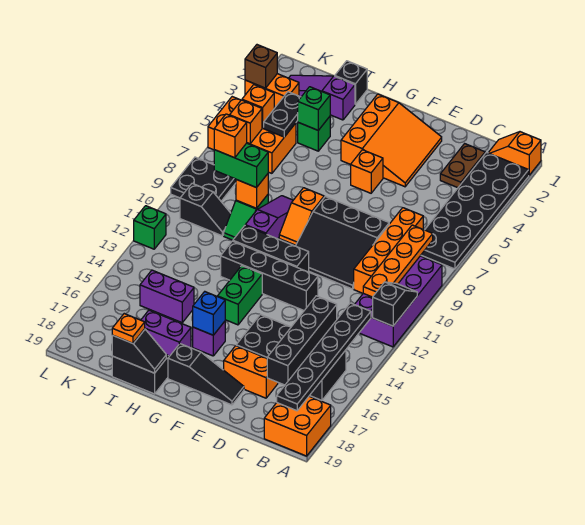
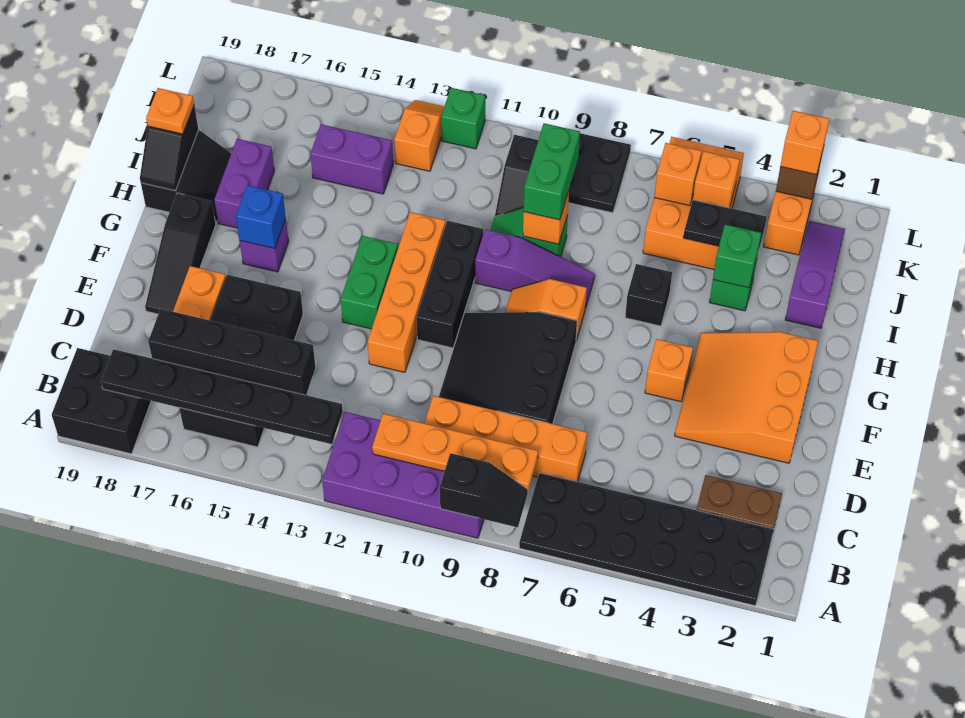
orange 1x2 slope [488,132,541,175] -> orange 1x2 slope moved to [394,100,444,171]
black 1x2 slope [373,282,417,326] -> black 1x2 slope moved to [440,453,528,527]
orange 2x2 brick [264,396,331,456] -> black 2x2 brick [52,348,151,454]
orange 3x3 slope [341,94,442,187] -> orange 3x3 slope turned to [675,332,818,463]
black 1x4 brick [221,241,318,310] -> orange 1x4 brick [368,212,446,372]
green 1x2 brick [218,266,262,325] -> green 1x2 brick turned to [341,236,398,329]
black 1x1 brick [335,61,367,104] -> black 1x1 brick moved to [625,264,672,326]
purple 1x2 brick [140,270,194,323] -> purple 1x2 brick turned to [310,124,393,194]
orange 1x1 brick [214,114,247,158] -> orange 1x1 brick moved to [780,111,829,175]

